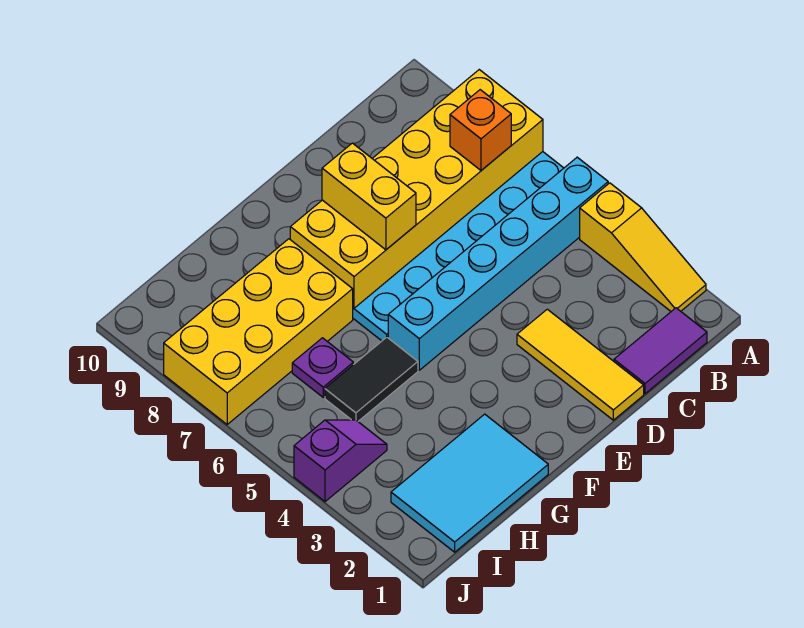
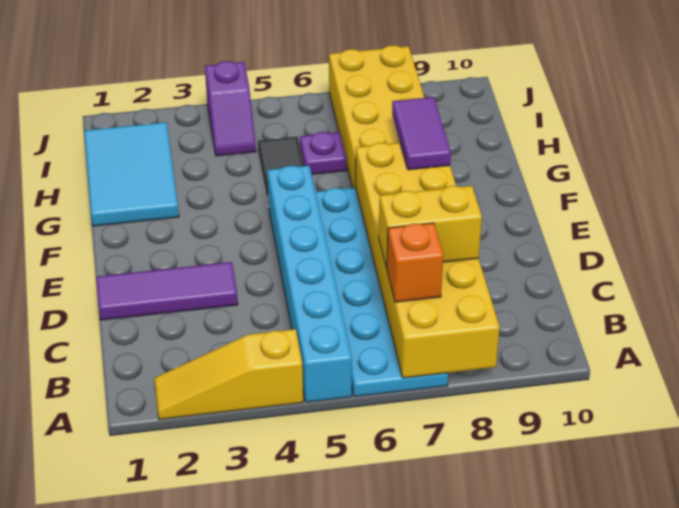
purple 1x2 tile [614,308,707,394] -> purple 1x2 tile moved to [392,97,451,170]
yellow 1x3 tile [517,309,644,420] -> purple 1x3 tile [96,262,238,320]
yellow 1x2 brick [322,143,416,250] -> yellow 1x2 brick moved to [379,186,482,268]

